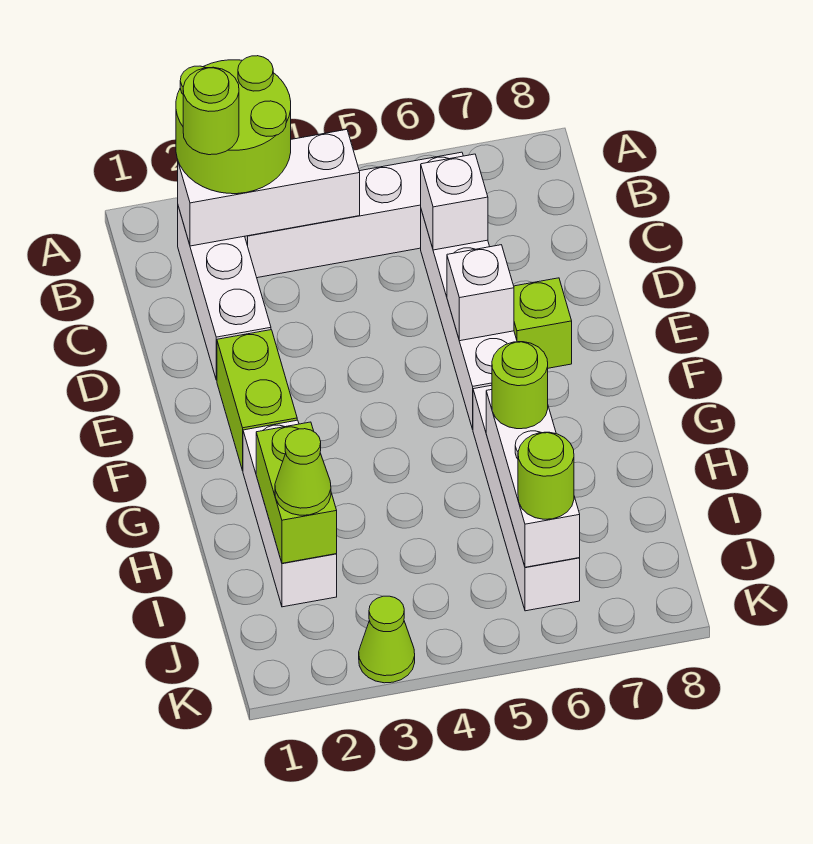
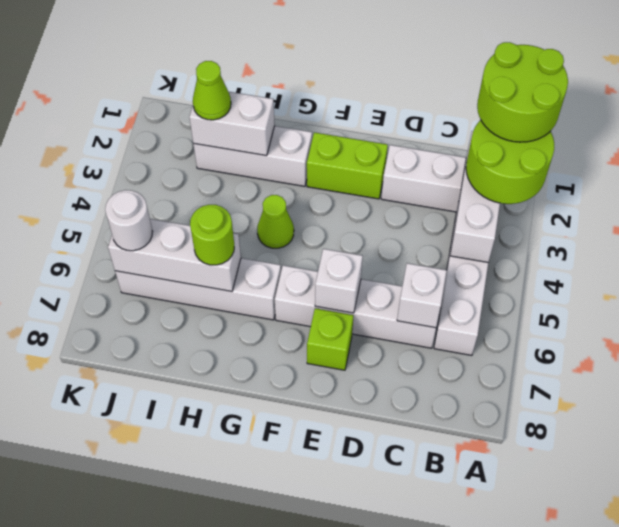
lime 1x1 round brick [183,67,239,155] -> lime 2x2 round brick [477,42,568,142]
lime 1x2 brick [256,422,337,563] -> white 1x2 brick [189,92,275,156]
lime 1x1 round brick [518,432,574,519] -> white 1x1 round brick [105,190,153,251]
lime 1x1 cone [359,596,415,683] -> lime 1x1 cone moved to [257,195,294,248]

